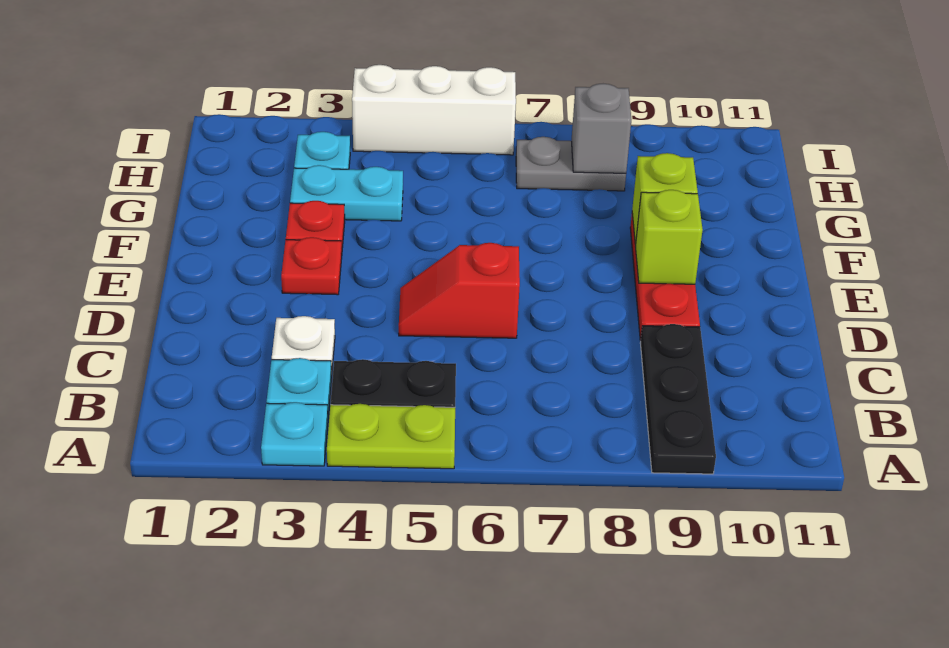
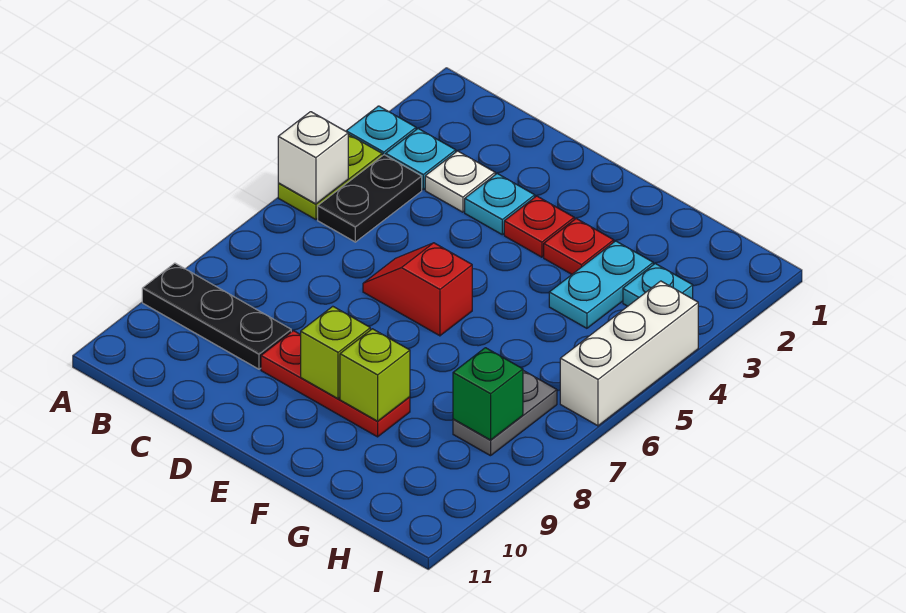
none -> white 1x1 brick [278,112,348,204]
none -> cyan 1x1 plate [465,174,535,235]
red 1x2 slope [399,243,520,338] -> red 1x2 slope turned to [363,243,472,336]
grey 1x1 brick [571,84,631,173] -> green 1x1 brick [453,348,523,440]

